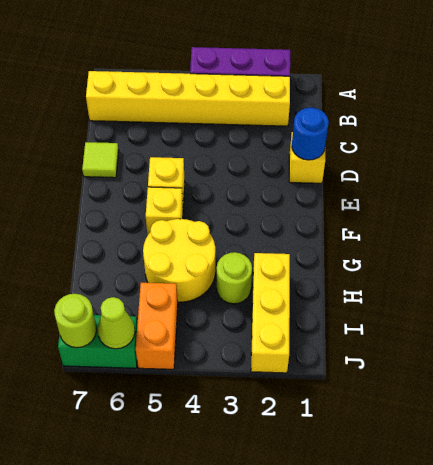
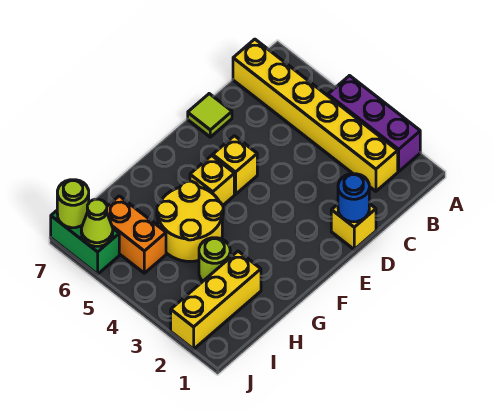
orange 1x2 brick [136,283,178,369] -> orange 1x2 brick turned to [107,196,166,273]

